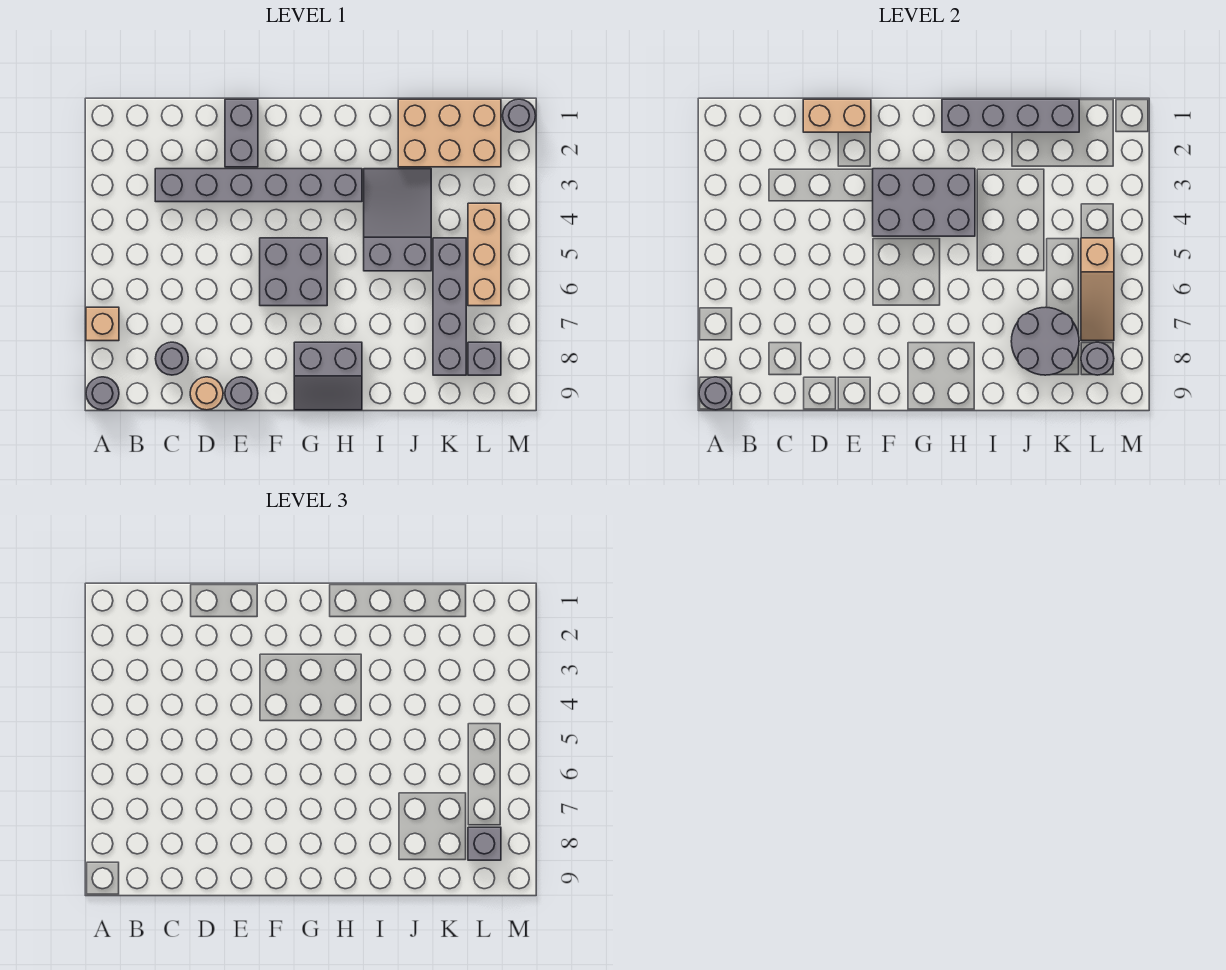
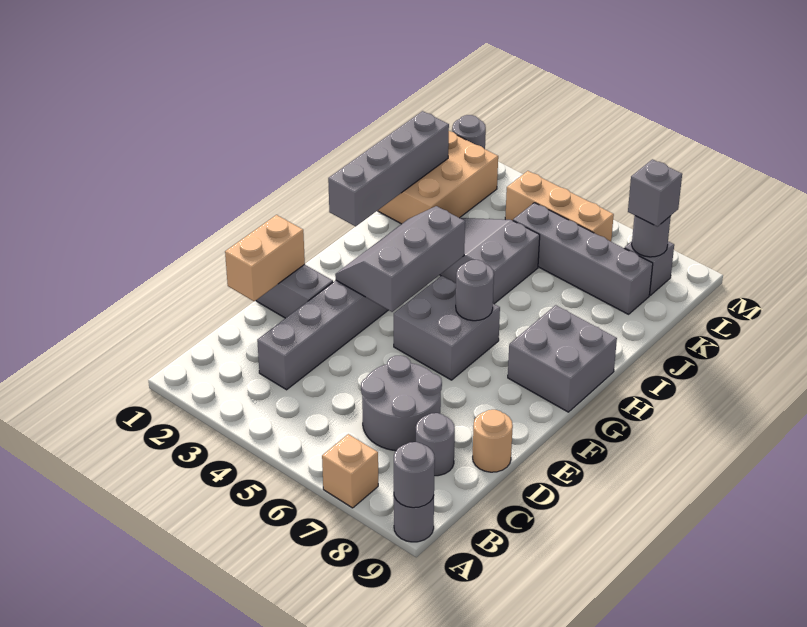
grey 1x1 round brick [225,377,258,410] -> grey 1x1 round brick moved to [456,260,494,321]
grey 2x3 brick [873,169,975,236] -> grey 2x3 slope [335,206,465,312]
grey 2x2 slope [294,342,362,410] -> grey 2x2 brick [508,305,617,412]
grey 2x2 round brick [1011,307,1079,375] -> grey 2x2 round brick moved to [361,355,442,451]
tan 1x3 slope [1081,238,1114,341] -> none

